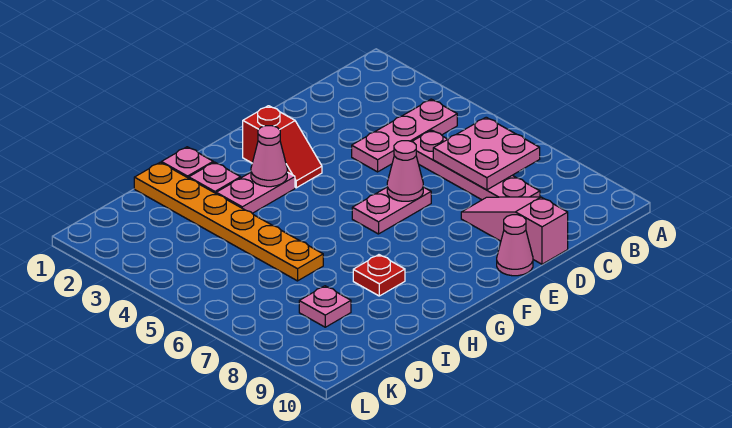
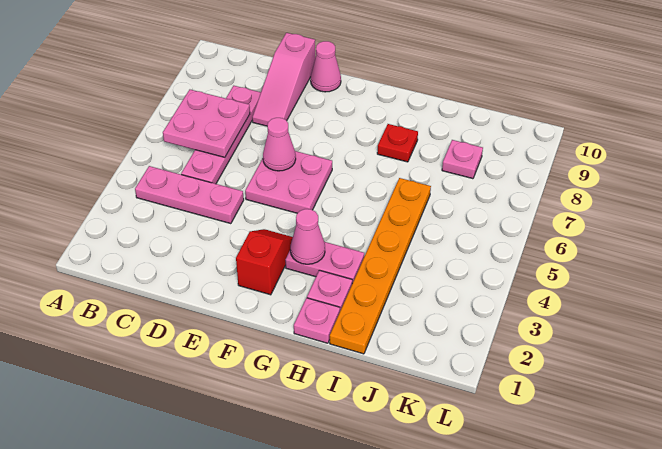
pink 1x2 plate [352,187,431,234] -> pink 2x2 plate [245,151,332,213]

